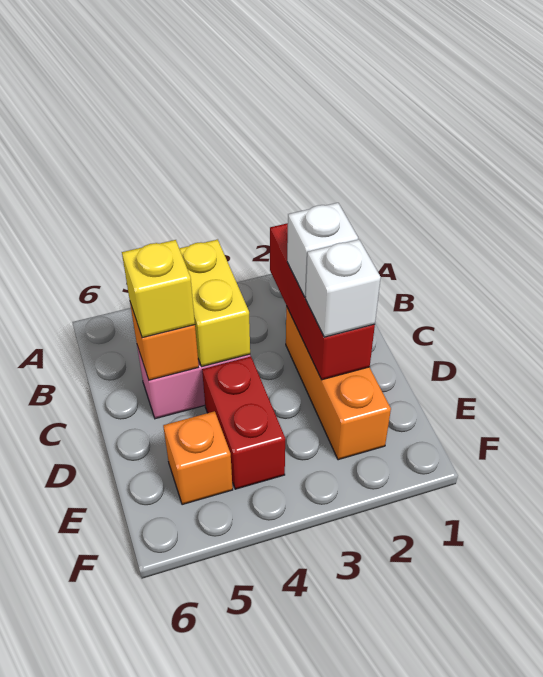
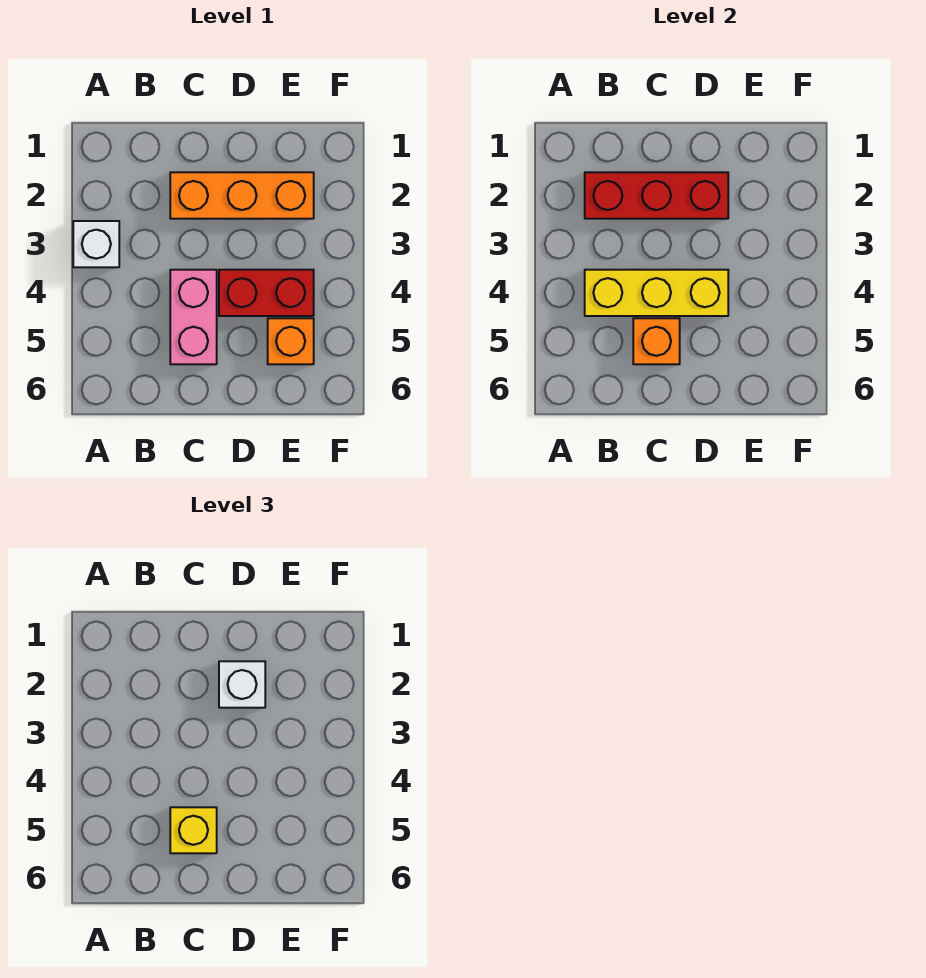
yellow 1x2 brick [179,239,250,367] -> yellow 1x3 brick [585,270,728,316]
white 1x1 brick [287,203,358,297] -> white 1x1 brick moved to [73,221,119,267]

